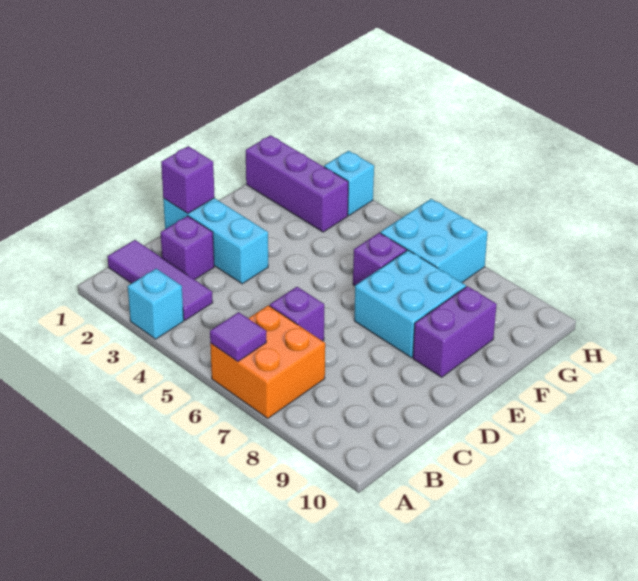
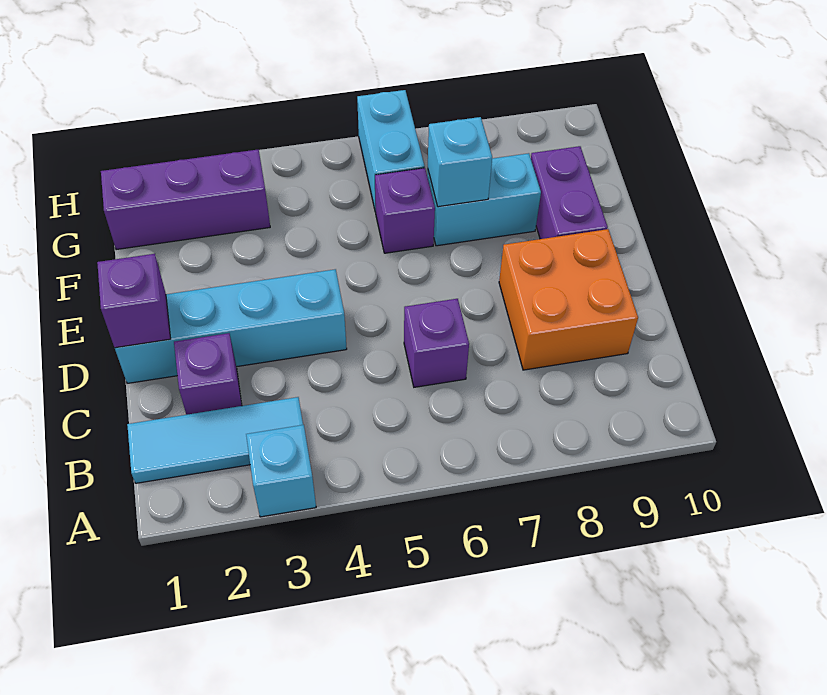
orange 2x2 brick [210,305,325,418] -> orange 2x2 brick moved to [499,229,638,370]
purple 1x1 tile [210,312,266,362] -> none
purple 1x3 tile [107,240,213,320] -> cyan 1x3 tile [127,397,303,483]
cyan 1x3 brick [163,198,268,284] -> cyan 1x4 brick [115,269,347,383]
cyan 2x2 brick [354,250,466,358] -> cyan 1x2 brick [427,153,541,246]
cyan 2x2 brick [380,199,488,282] -> cyan 1x2 brick [357,90,425,212]
cyan 1x1 brick [324,151,374,215] -> cyan 1x1 brick moved to [428,117,492,207]

